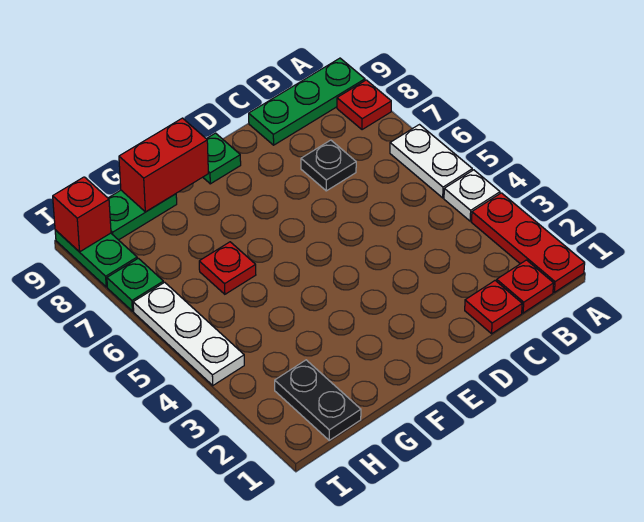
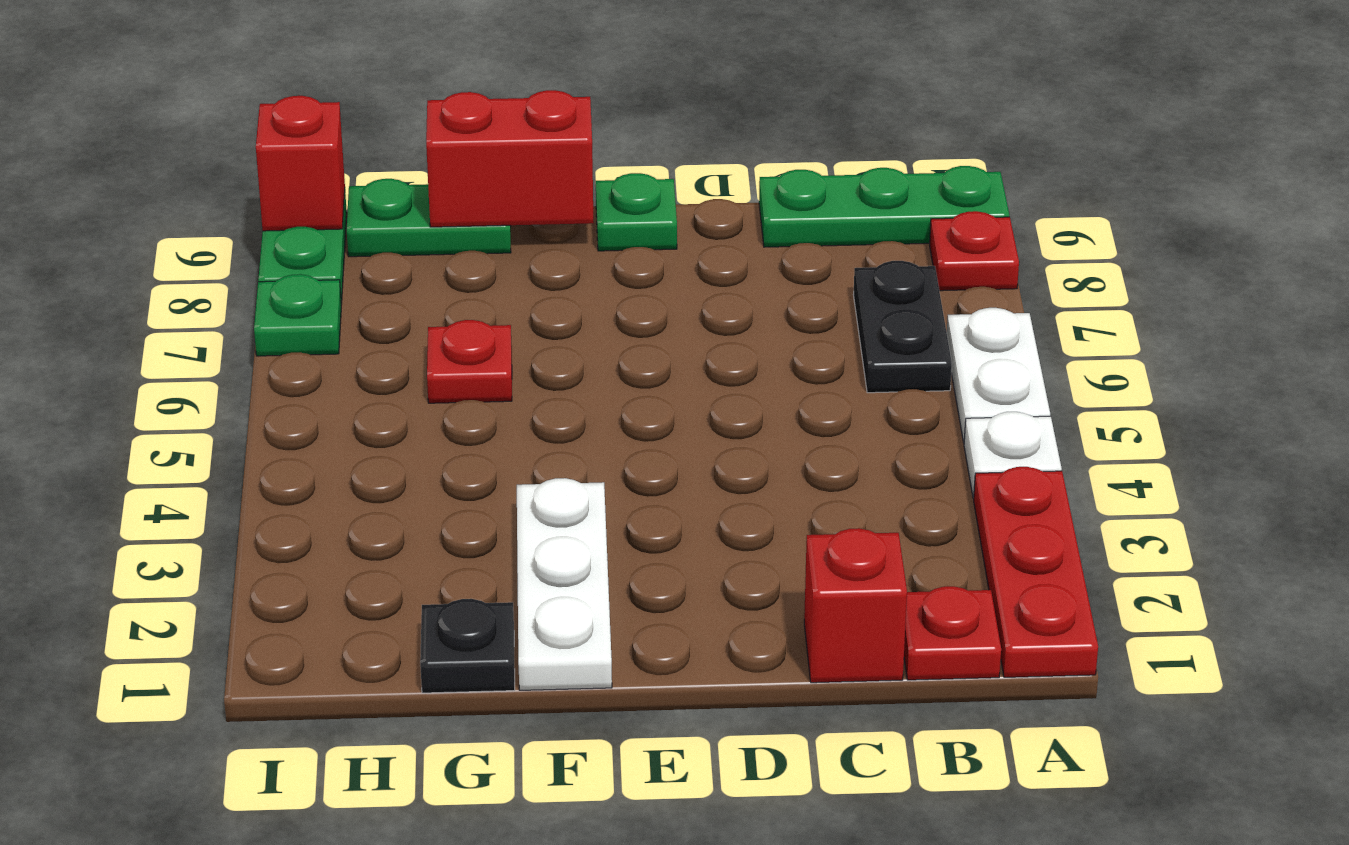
red 1x1 plate [465,281,522,334] -> red 1x1 brick [804,528,907,683]
black 1x1 plate [301,140,356,191] -> black 1x1 plate moved to [420,599,515,693]
black 1x2 plate [275,360,361,440] -> black 1x2 plate moved to [853,261,952,393]
white 1x3 plate [133,282,244,385] -> white 1x3 plate moved to [517,478,612,690]

